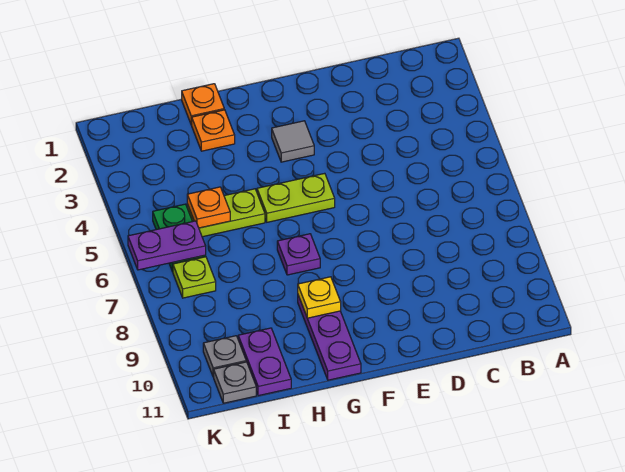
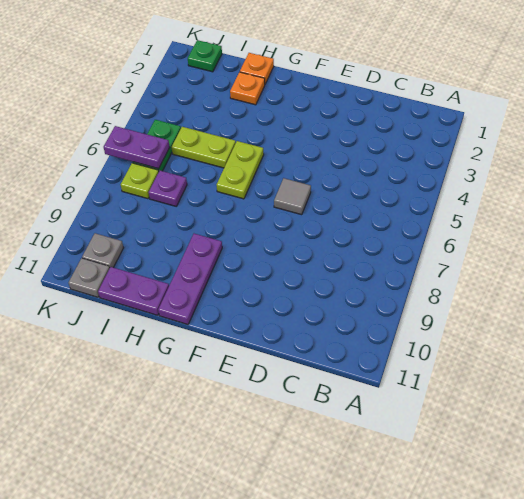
grey 1x1 tile [272,121,314,162] -> grey 1x1 tile moved to [274,178,311,215]
lime 1x2 plate [257,173,335,222] -> lime 1x2 plate turned to [217,141,264,199]
purple 1x1 plate [277,234,320,275] -> purple 1x1 plate moved to [149,171,187,206]
yellow 1x1 plate [298,277,341,318] -> none
orange 1x1 plate [187,187,230,228] -> none
purple 1x2 plate [238,328,291,396] -> purple 1x2 plate turned to [98,267,169,315]
none -> green 1x1 plate [188,40,222,72]

